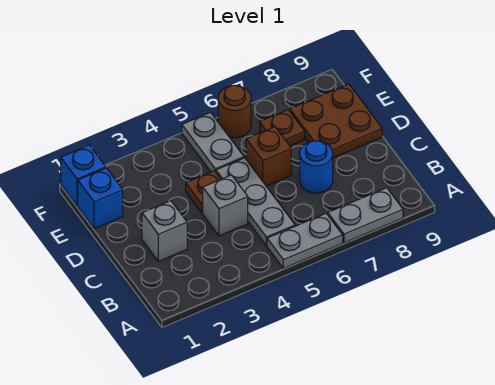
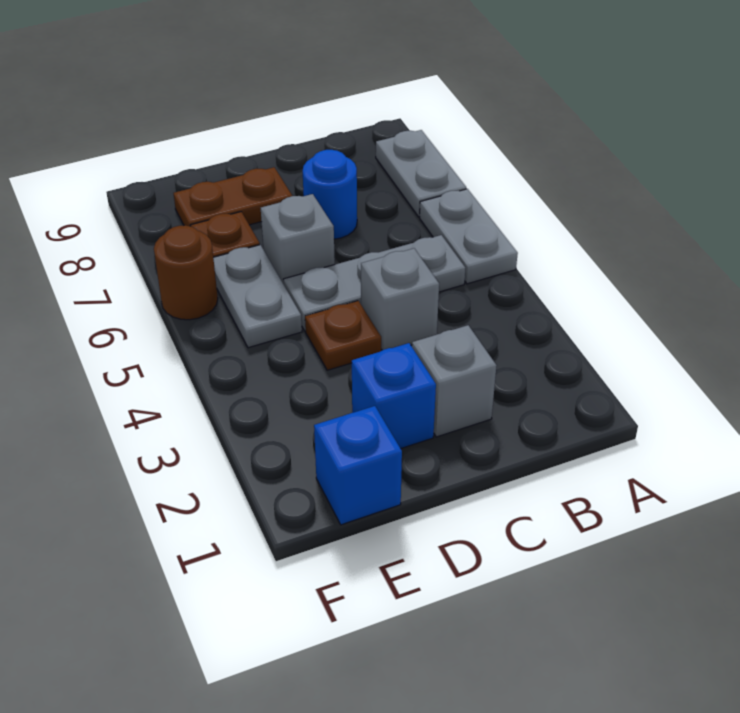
brown 1x1 brick [246,127,291,186] -> grey 1x1 brick [261,194,335,284]
brown 2x2 plate [290,84,382,158] -> brown 1x2 plate [174,167,292,226]
grey 1x2 plate [182,112,244,172] -> grey 1x2 plate turned to [213,245,302,348]
blue 1x1 brick [61,145,106,206] -> blue 1x1 brick moved to [352,343,436,449]

